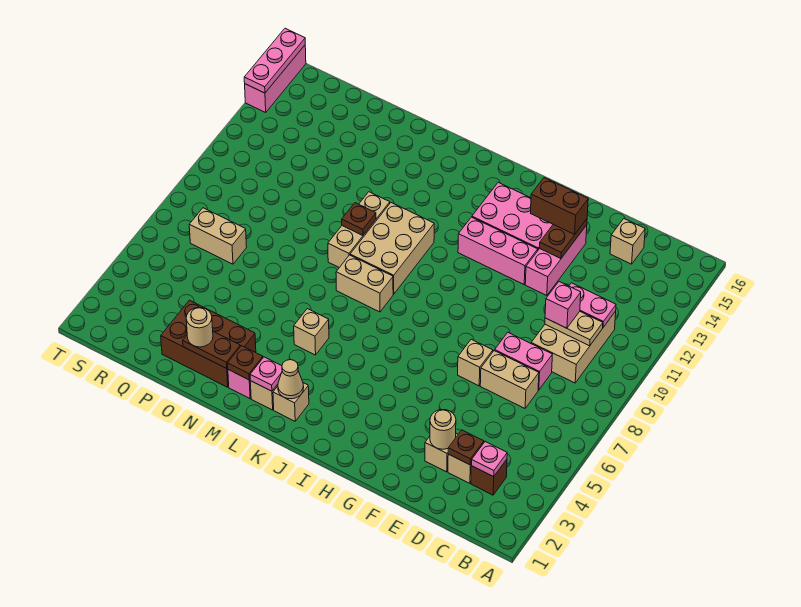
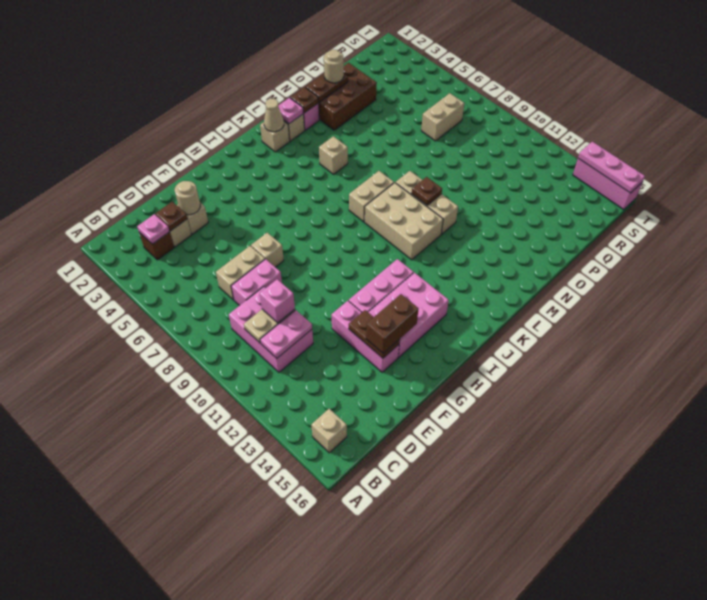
tan 2x3 brick [531,311,616,383] -> pink 2x3 brick [229,287,313,372]
tan 1x1 brick [610,219,645,264] -> tan 1x1 brick moved to [311,409,347,453]

